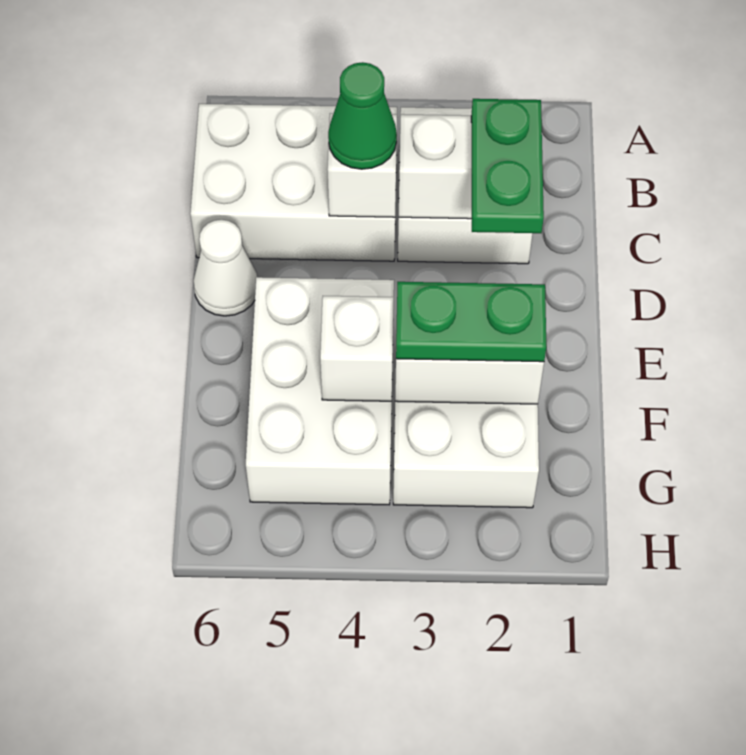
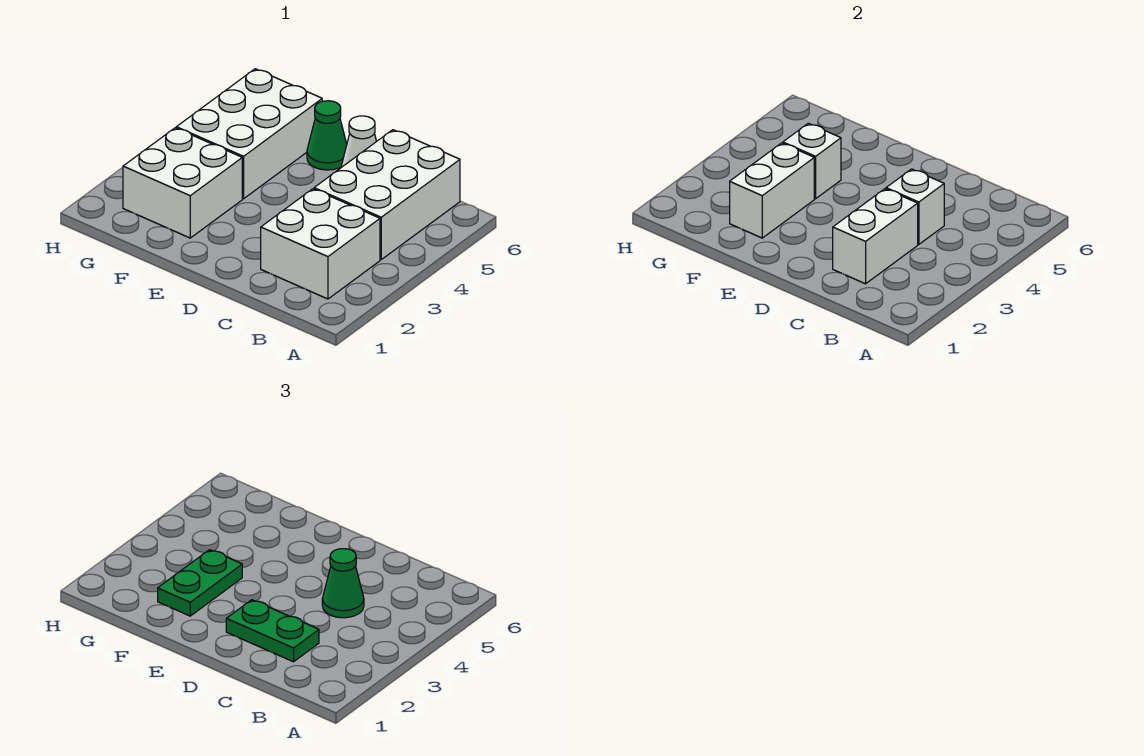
white 2x3 brick [246,277,394,505] -> white 2x3 brick turned to [176,69,322,199]
none -> green 1x1 cone [307,101,347,170]

